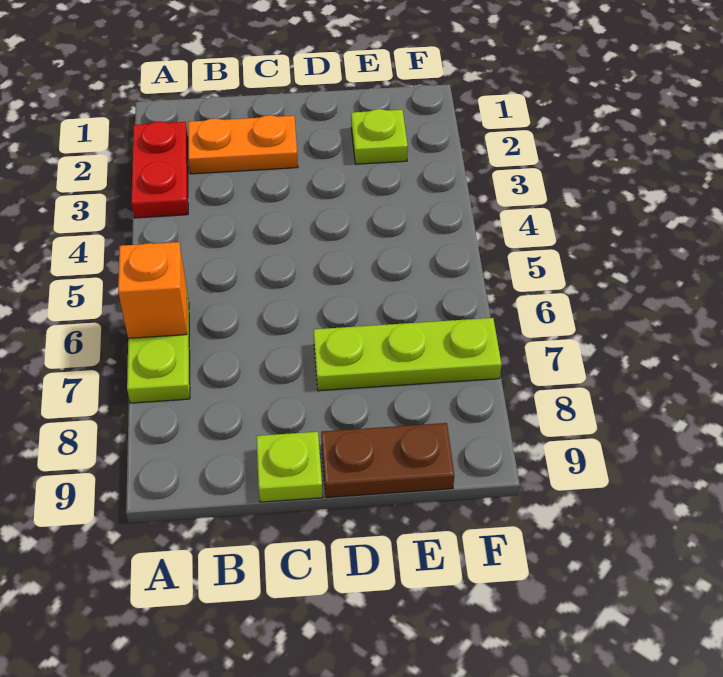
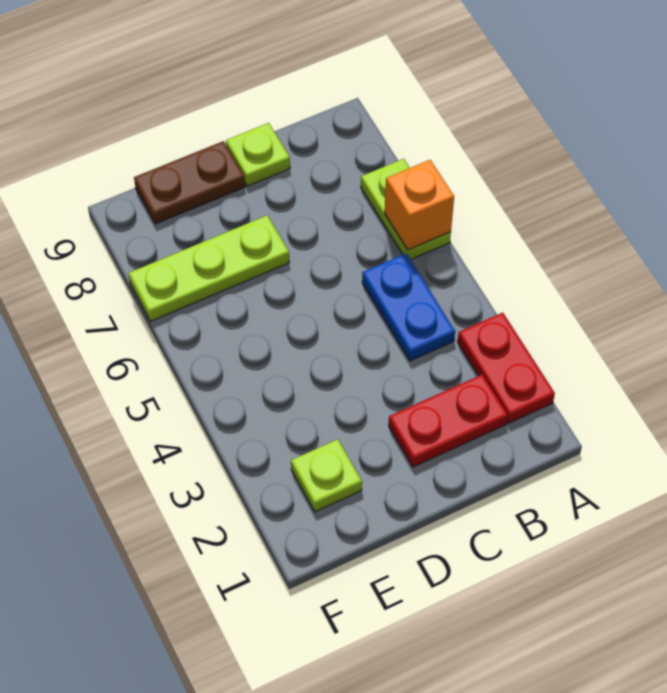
orange 1x2 plate [188,115,298,174] -> red 1x2 plate [389,375,508,467]
none -> blue 1x2 plate [362,253,455,361]

